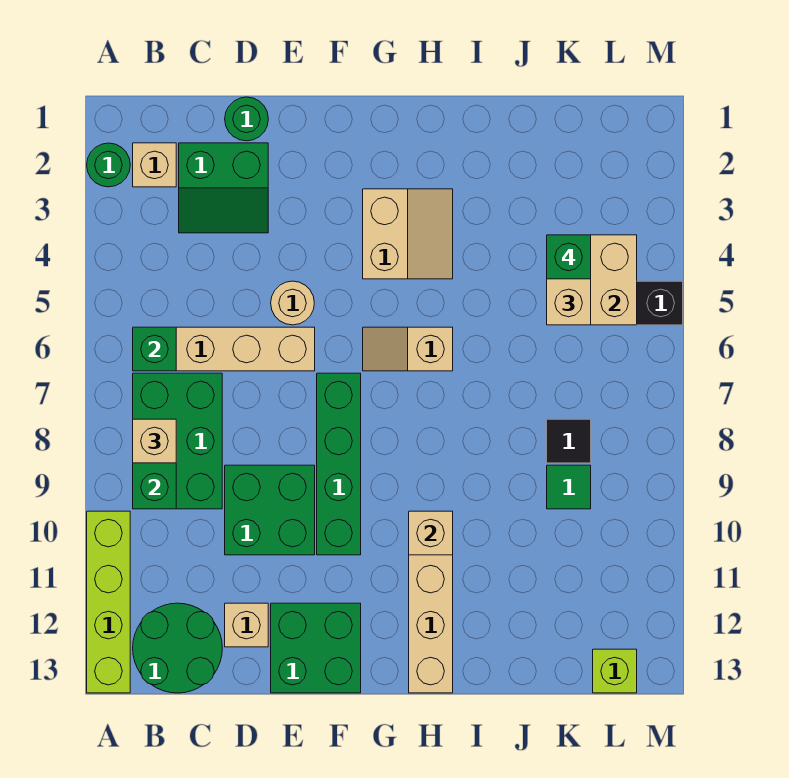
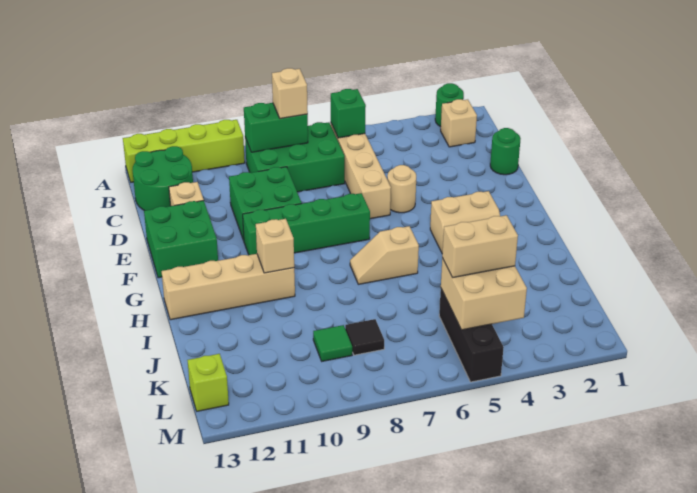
green 2x2 slope [179,143,268,233] -> none
tan 1x2 slope [363,327,453,371] -> tan 1x2 slope turned to [350,226,419,284]
green 1x1 brick [547,235,591,279] -> none

